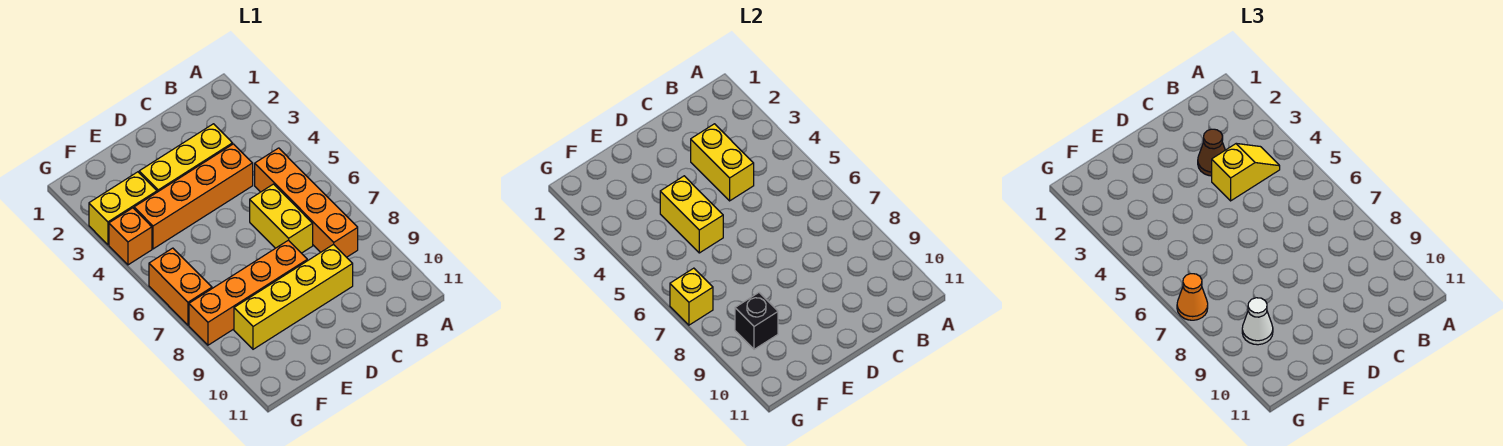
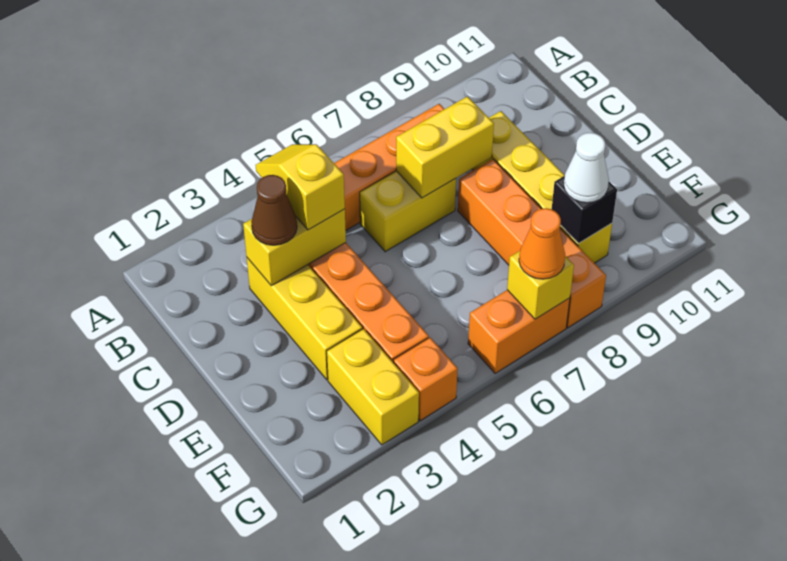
yellow 1x2 brick [660,176,723,253] -> yellow 1x2 brick moved to [396,96,494,198]

